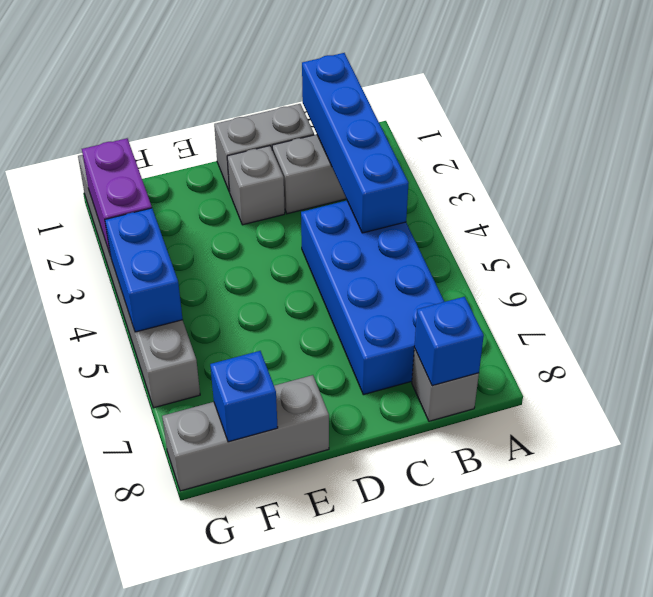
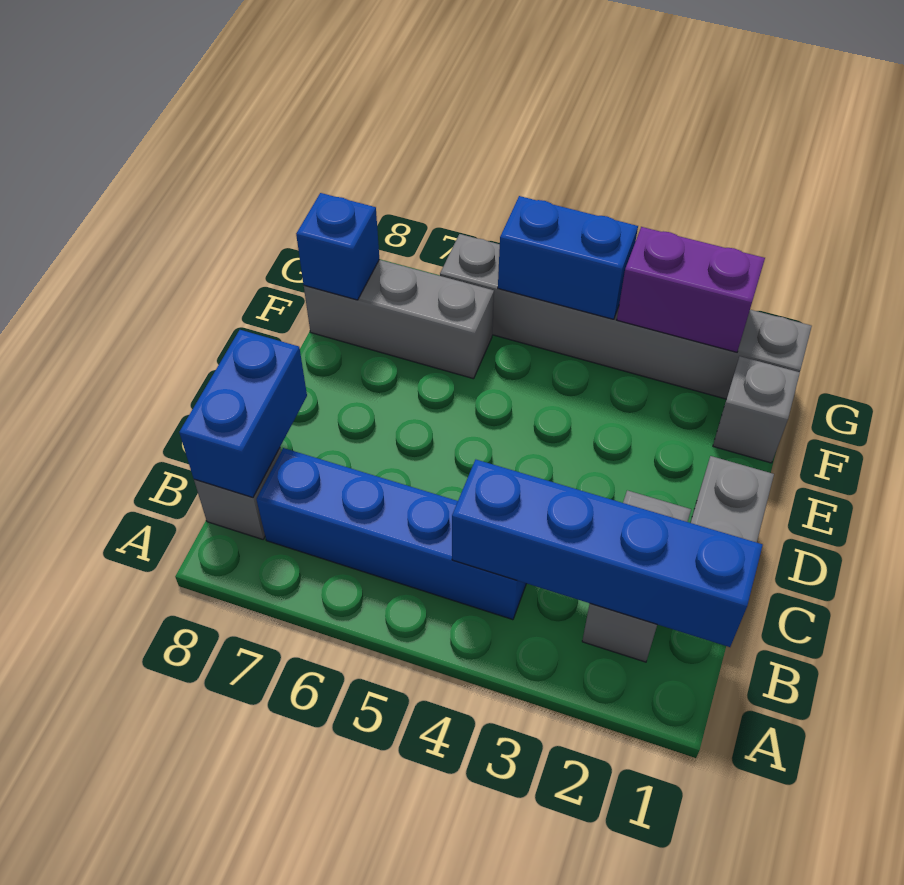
blue 2x4 brick [301,201,444,395] -> blue 1x4 brick [256,448,526,620]
blue 1x1 brick [414,297,484,386] -> blue 1x2 brick [179,330,307,497]
grey 1x1 brick [227,146,285,225] -> grey 1x1 brick moved to [713,356,800,463]
grey 1x3 brick [162,375,329,491] -> grey 1x3 brick turned to [304,260,494,379]

